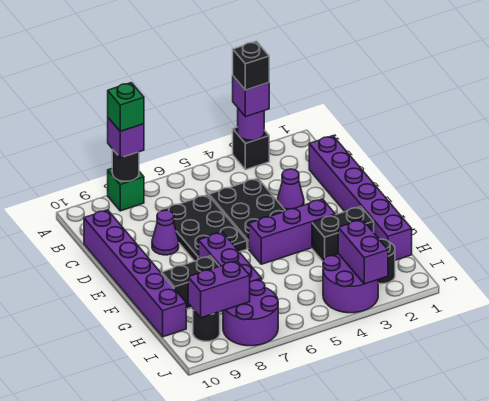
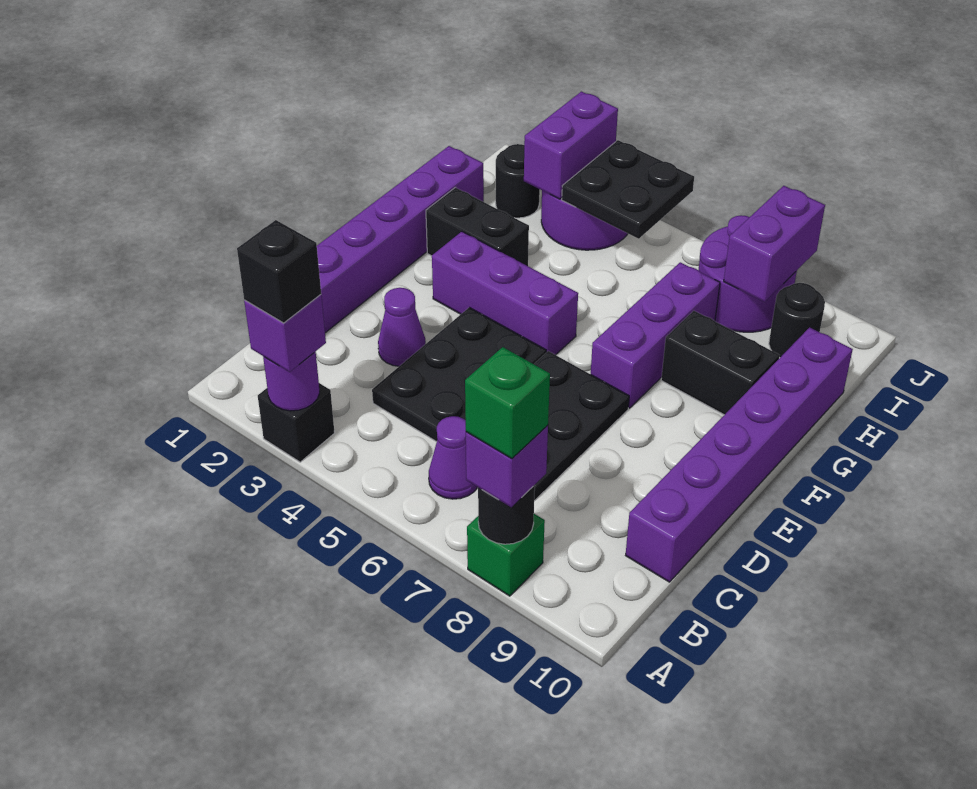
purple 1x1 cone [152,210,179,255] -> purple 1x1 cone moved to [429,416,478,499]
none -> black 2x2 plate [562,140,694,239]
purple 1x2 brick [188,261,250,318] -> purple 1x2 brick turned to [724,186,825,302]

